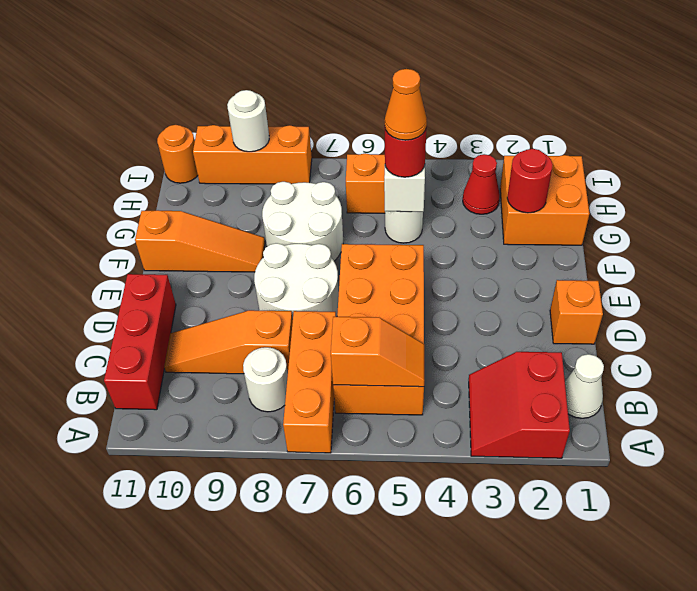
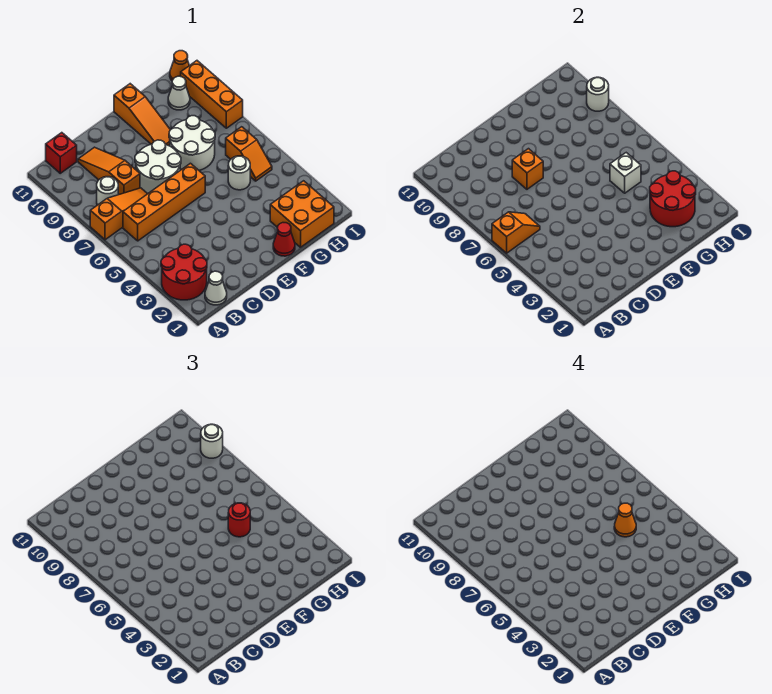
red 2x2 slope [469,352,570,458] -> red 2x2 round brick [161,244,207,300]
orange 1x3 brick [283,311,336,453] -> orange 1x3 slope [90,188,147,240]
orange 2x4 brick [333,244,424,415] -> orange 1x4 brick [123,163,205,241]
orange 1x2 slope [331,316,424,387] -> orange 1x2 slope turned to [492,212,540,253]
red 1x3 brick [104,274,176,410] -> red 1x1 brick [46,133,77,173]
orange 1x1 brick [550,280,603,344] -> orange 1x1 brick moved to [512,149,543,189]
red 1x1 round brick [507,149,553,213] -> red 2x2 round brick [650,171,696,227]
red 1x1 cone [463,154,500,214] -> red 1x1 cone moved to [273,223,295,256]
none -> white 1x1 cone [168,76,190,110]
none -> white 1x1 round brick [201,424,223,458]
orange 1x1 round brick [157,125,198,183] -> orange 1x1 cone [170,51,189,81]

